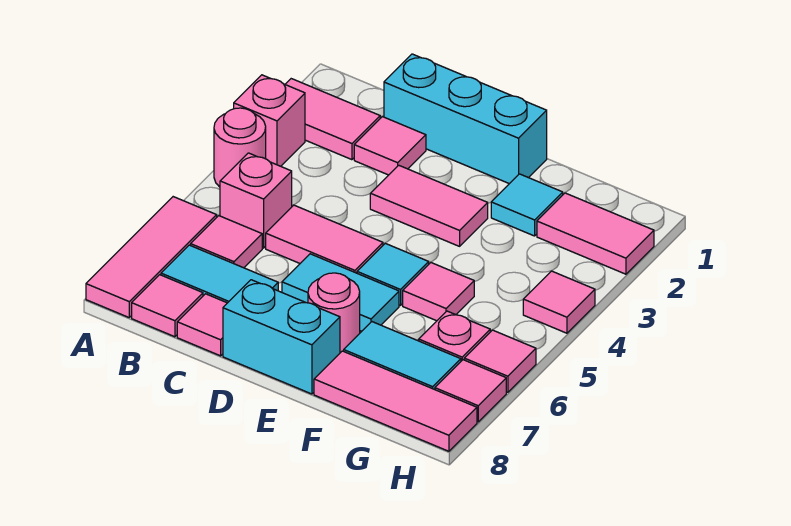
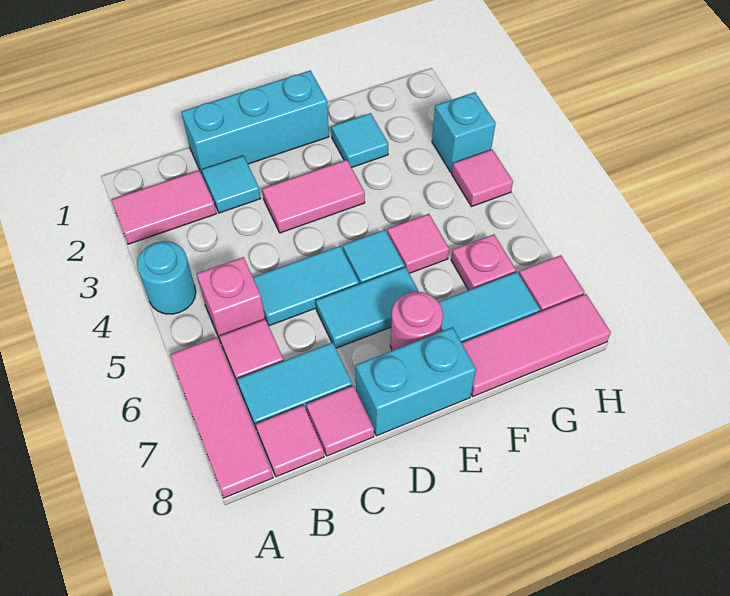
pink 1x1 brick [234,75,305,166] -> none
pink 1x1 round brick [214,108,266,187] -> cyan 1x1 round brick [137,241,196,314]
pink 1x1 tile [354,117,426,175] -> cyan 1x1 tile [202,156,261,213]
pink 1x2 tile [266,205,383,273] -> cyan 1x2 tile [253,246,359,326]
pink 1x2 tile [537,193,654,274] -> none
none -> cyan 1x1 brick [432,92,496,173]
pink 1x1 tile [464,330,536,392] -> none

